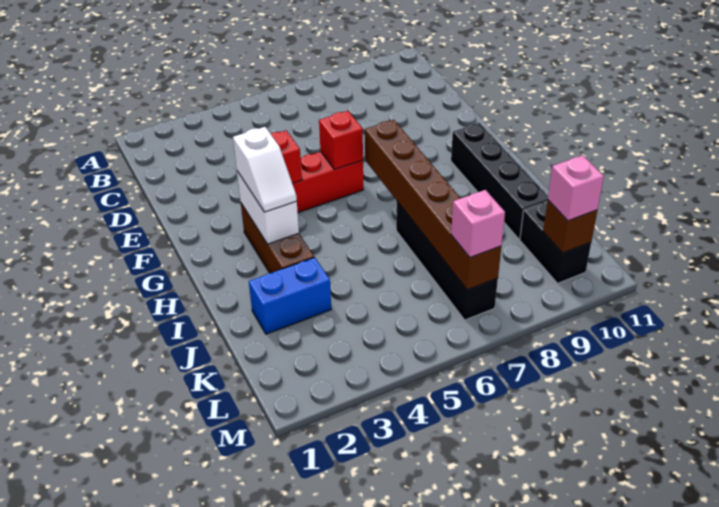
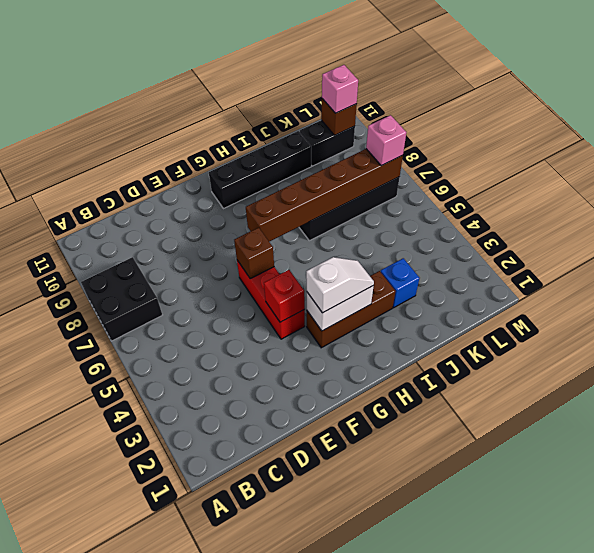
none -> black 2x2 brick [81,257,162,341]
red 1x1 brick [319,111,363,169] -> brown 1x1 brick [234,228,274,279]
blue 1x2 brick [249,257,331,334] -> blue 1x1 brick [381,258,419,308]

